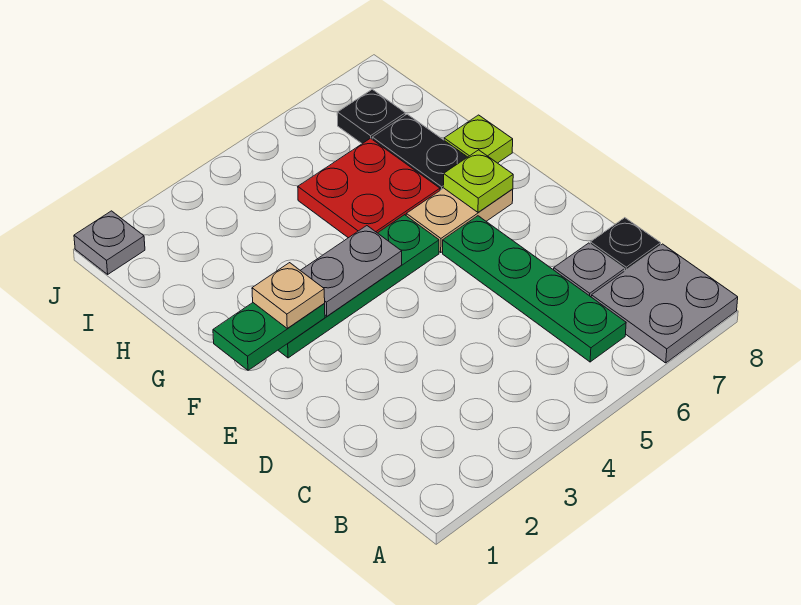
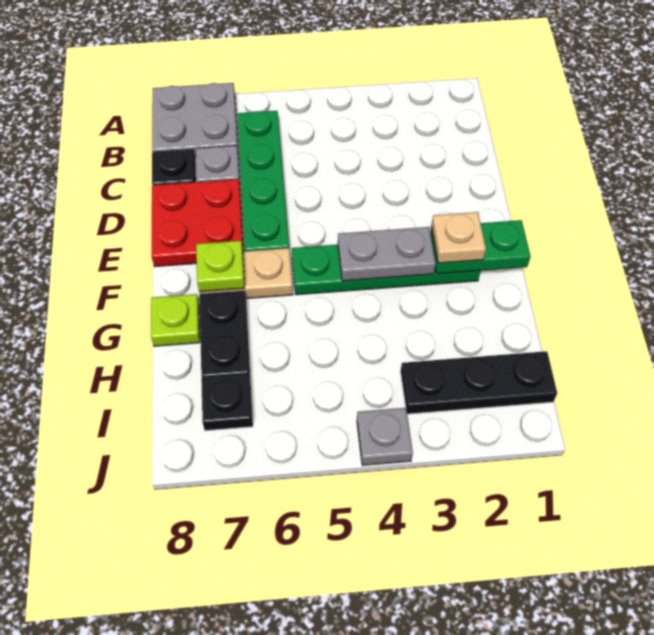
red 2x2 plate [298,138,440,238] -> red 2x2 plate moved to [151,179,244,267]
none -> black 1x3 plate [401,351,557,414]
grey 1x1 plate [74,211,145,274] -> grey 1x1 plate moved to [357,408,413,465]

